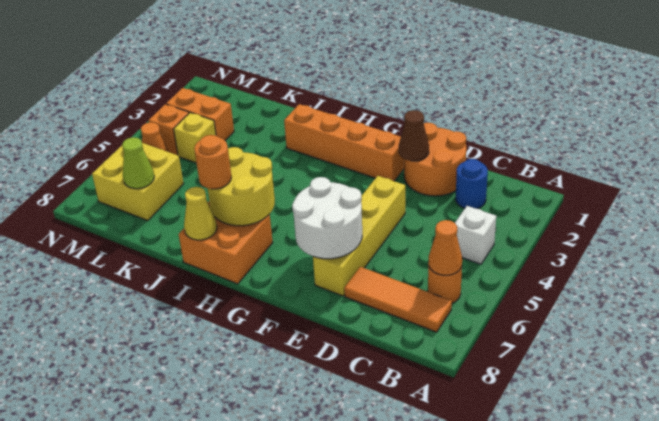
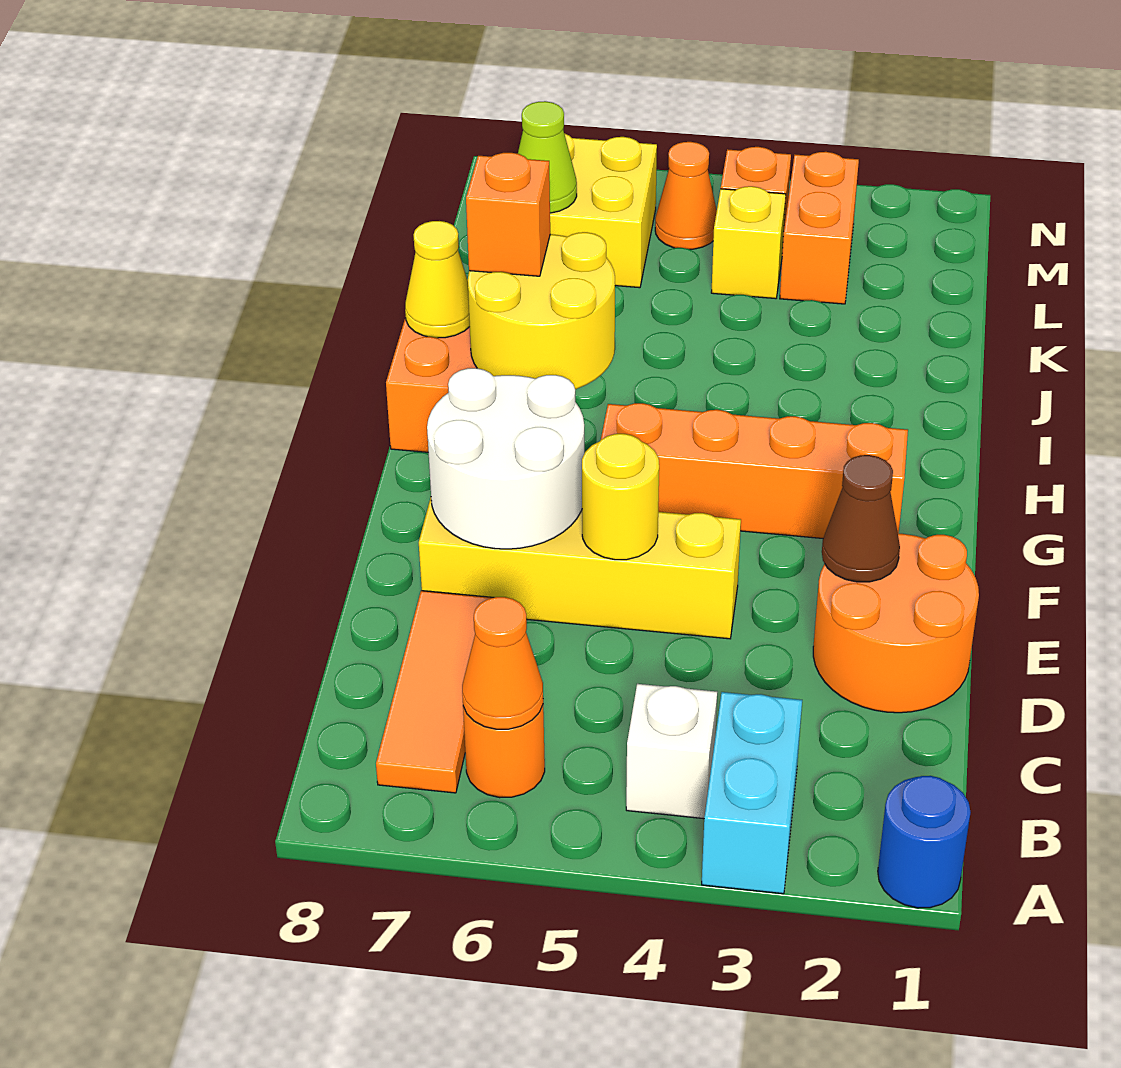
none -> cyan 1x2 brick [702,692,802,894]
blue 1x1 round brick [456,159,488,209] -> blue 1x1 round brick moved to [878,776,971,908]
none -> yellow 1x1 round brick [582,434,659,560]
orange 1x4 brick [284,104,404,181] -> orange 1x4 brick turned to [601,403,908,538]
orange 1x1 round brick [194,135,231,189] -> orange 1x1 brick [466,153,550,276]

